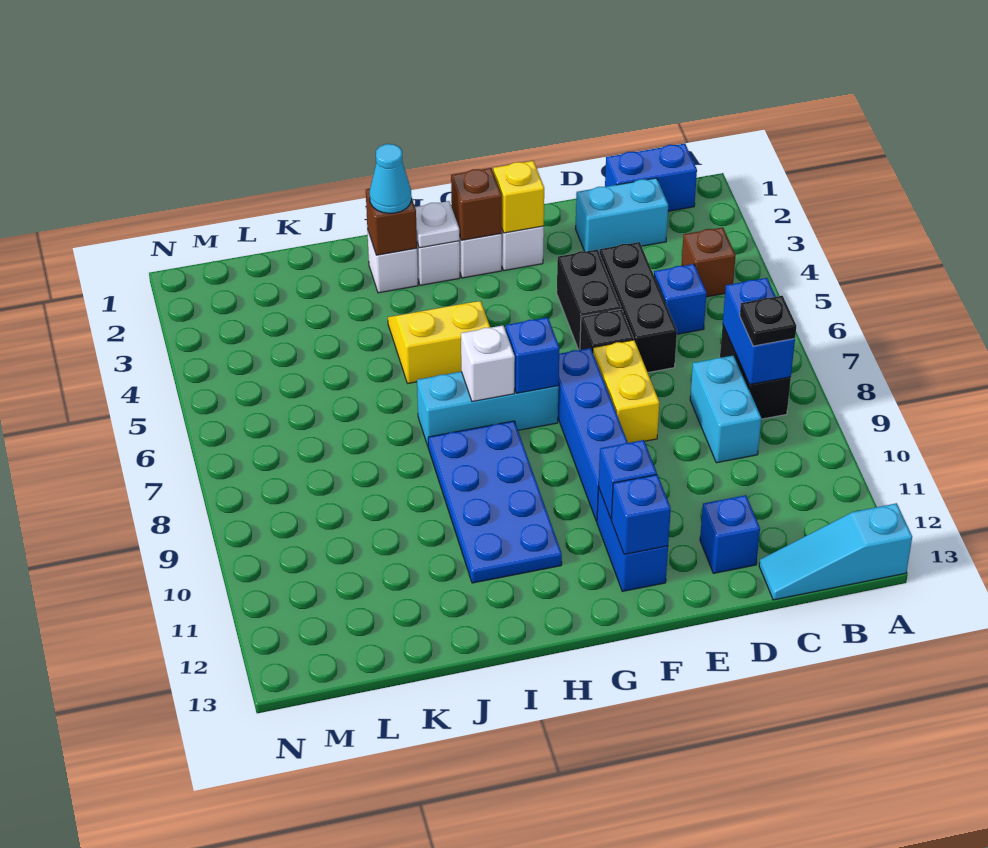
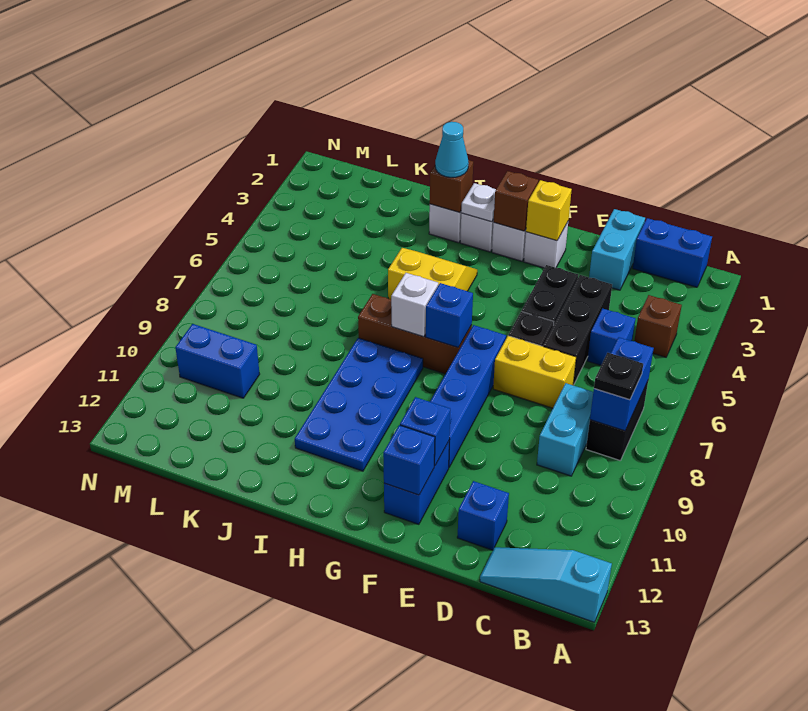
cyan 1x2 brick [575,178,668,253] -> cyan 1x2 brick turned to [589,209,645,290]
yellow 1x2 brick [593,340,659,443] -> yellow 1x2 brick turned to [493,336,576,408]
cyan 1x3 brick [417,372,559,446] -> brown 1x3 brick [358,294,472,374]
none -> blue 1x2 brick [175,324,260,398]

